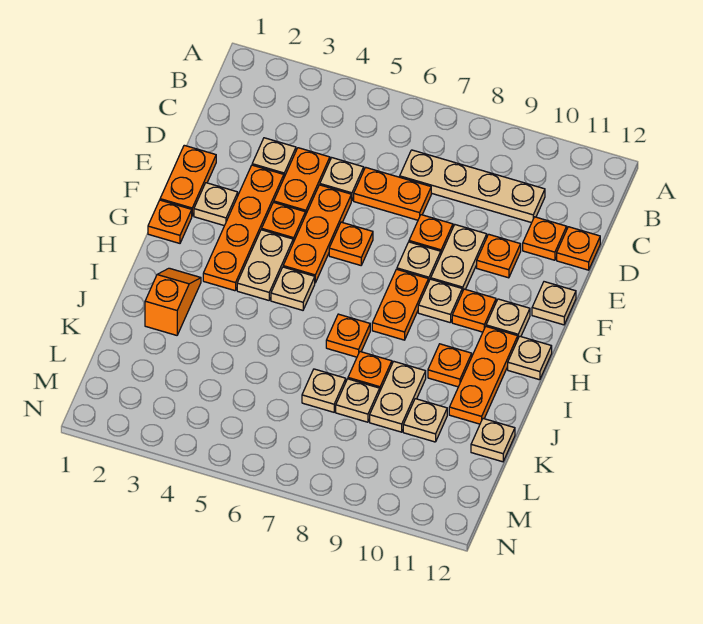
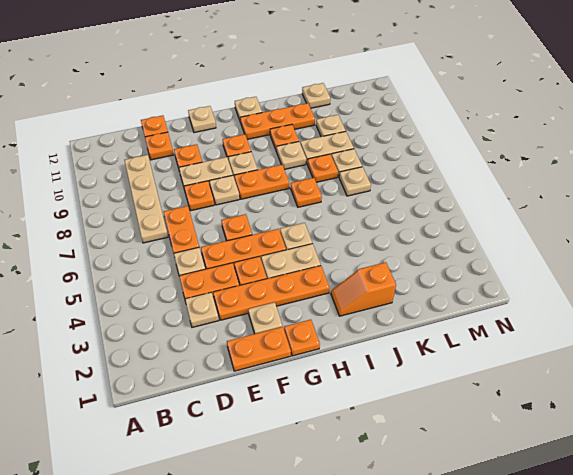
tan 1x1 plate [486,299,530,338] -> tan 1x1 plate moved to [277,142,306,170]

